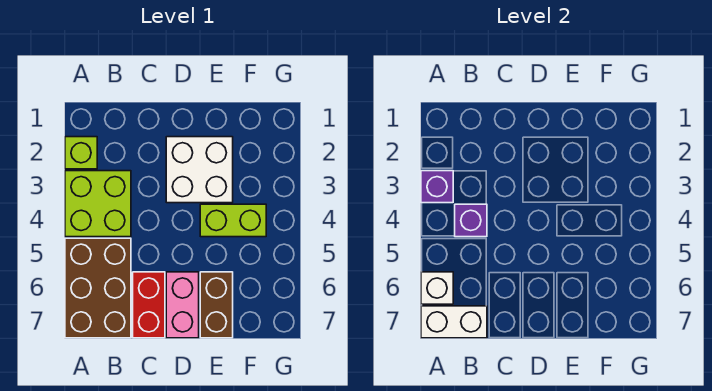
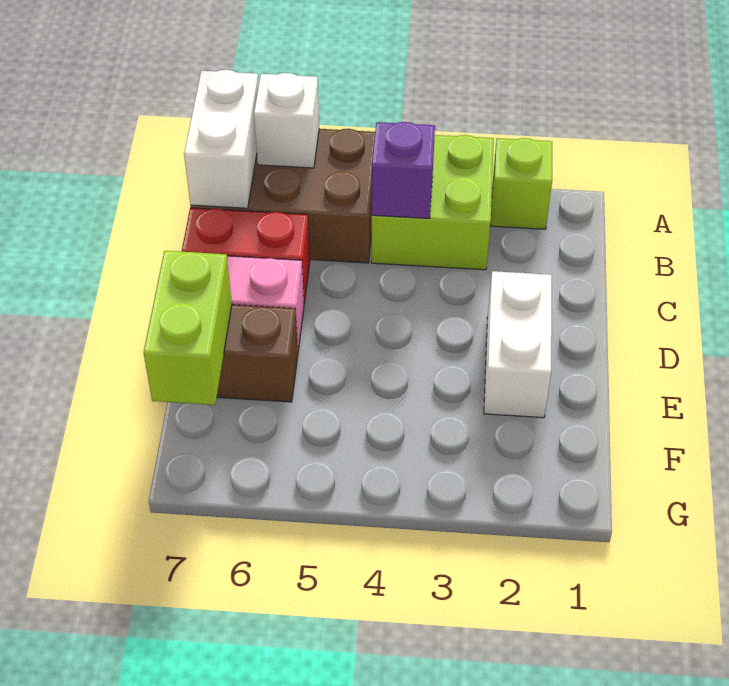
purple 1x1 brick [421,171,453,203] -> none
white 2x2 brick [166,137,233,203] -> white 1x2 brick [484,271,552,418]
lime 1x2 brick [200,204,266,237] -> lime 1x2 brick moved to [144,251,232,405]

